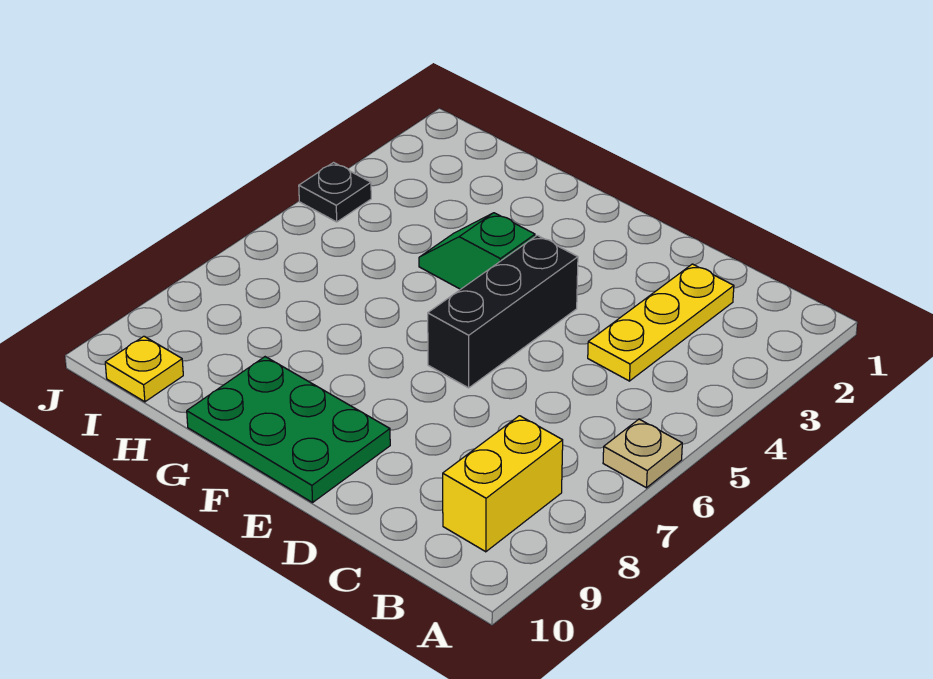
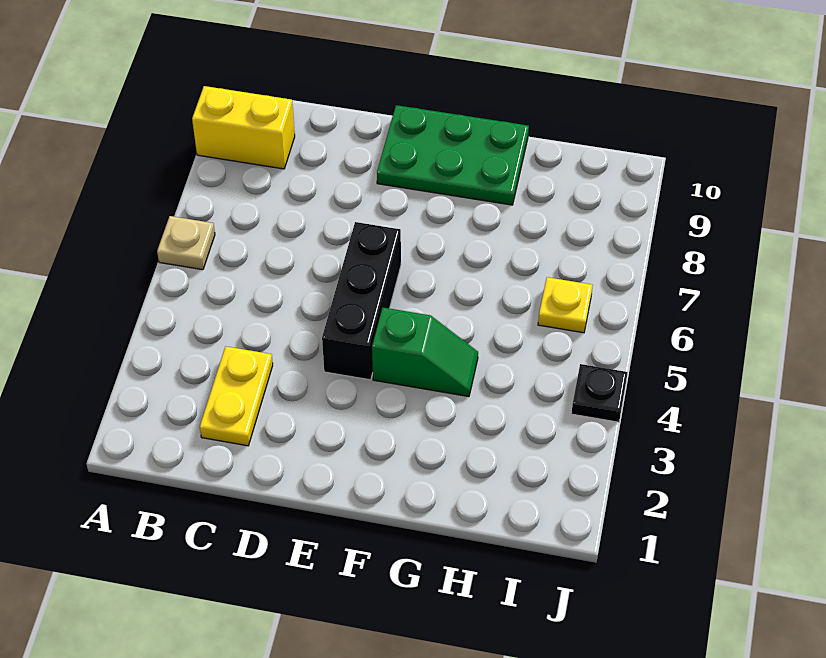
yellow 1x2 brick [443,416,563,552] -> yellow 1x2 brick turned to [192,86,295,169]
yellow 1x3 plate [588,264,734,381] -> yellow 1x2 plate [200,346,273,446]
yellow 1x1 plate [105,336,183,402] -> yellow 1x1 plate moved to [538,277,593,333]

